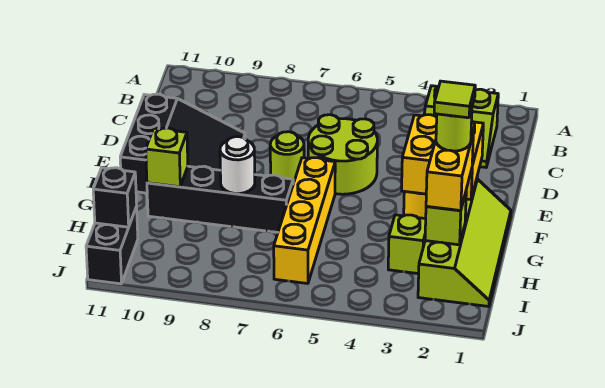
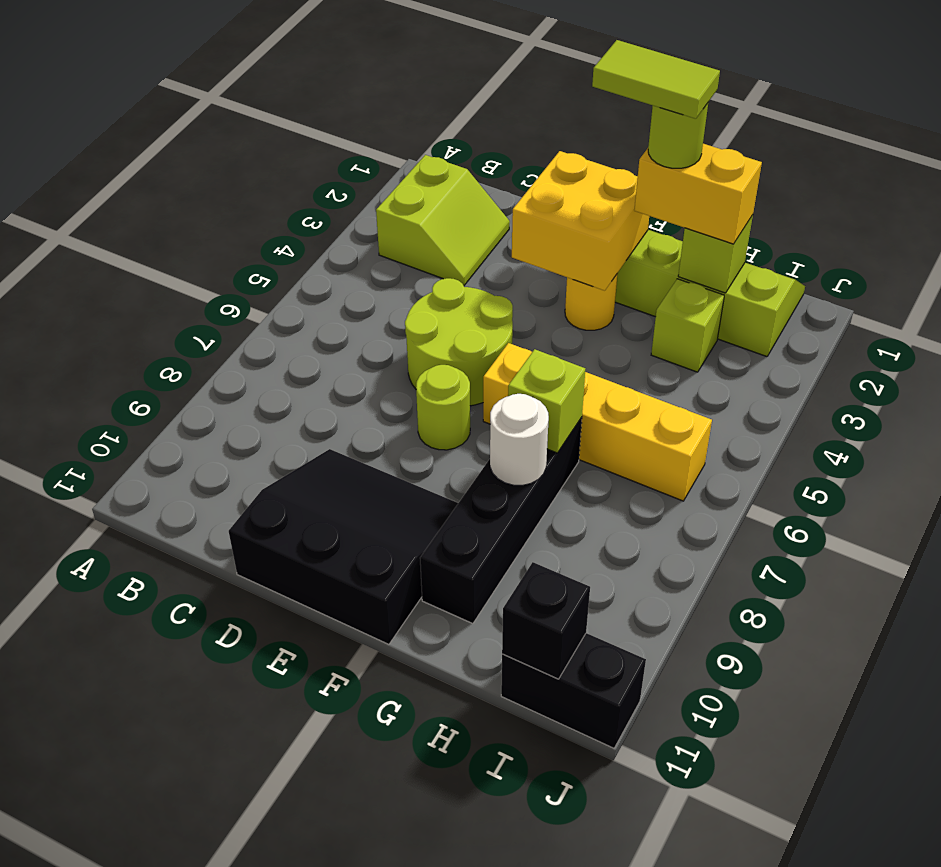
lime 1x1 tile [434,81,475,118] -> lime 1x2 tile [592,40,720,119]
lime 1x1 brick [146,128,188,187] -> lime 1x1 brick moved to [508,349,585,453]

